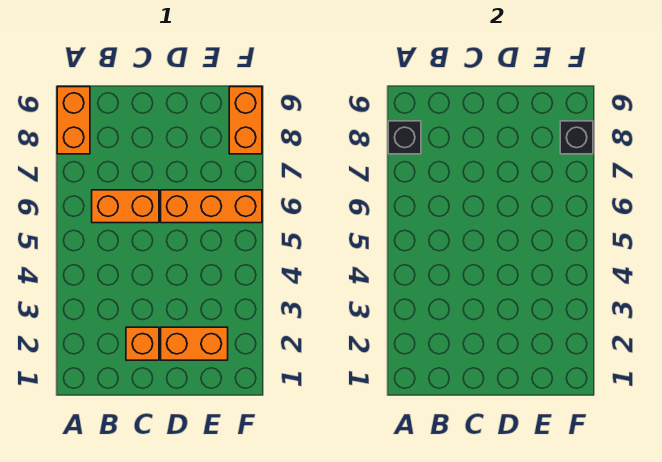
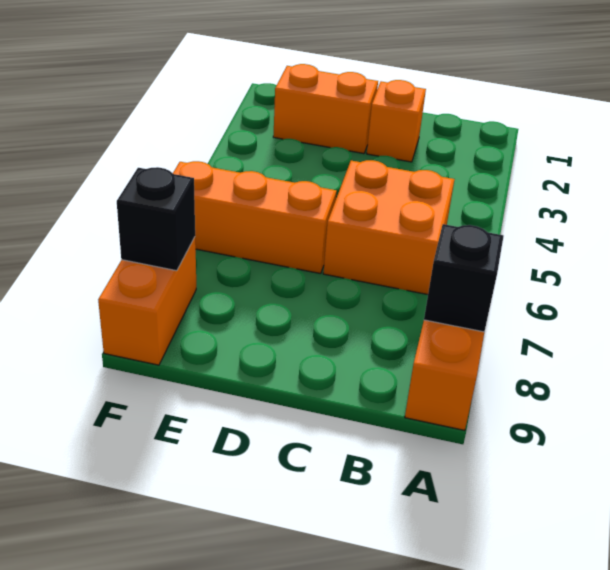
orange 1x2 brick [92,190,159,223] -> orange 2x2 brick [323,160,455,295]

